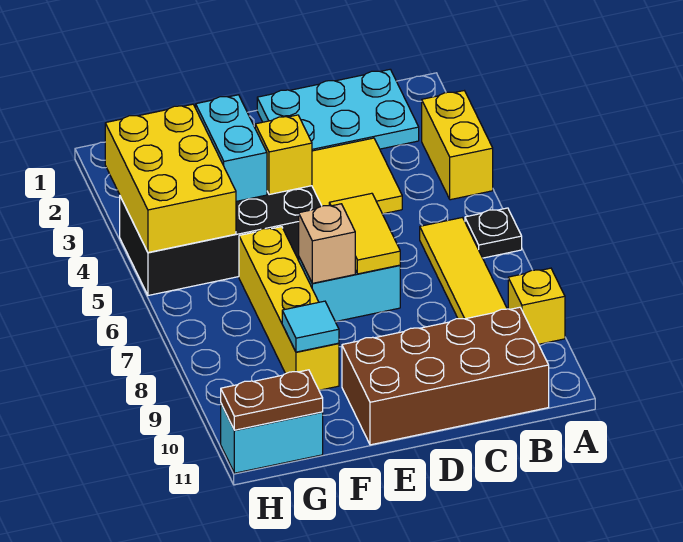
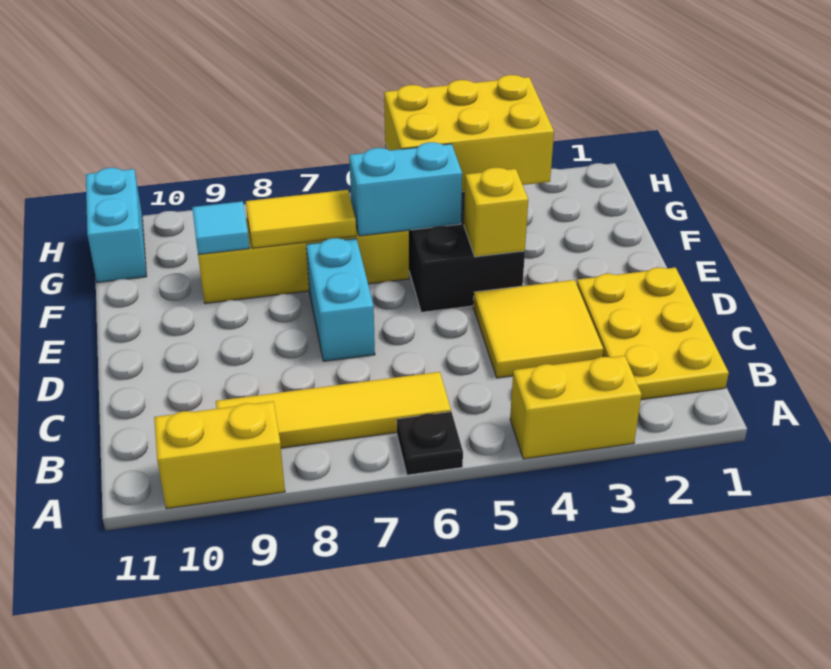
yellow 1x1 brick [508,268,565,344] -> yellow 1x2 brick [154,401,285,509]
cyan 2x3 plate [257,69,419,151] -> yellow 2x3 plate [577,268,729,400]
brown 2x4 brick [342,307,549,445] -> none
yellow 1x2 tile [329,193,400,274] -> yellow 1x2 tile moved to [246,190,356,248]
tan 1x1 brick [299,204,355,283] -> none
cyan 1x2 brick [196,95,267,201] -> cyan 1x2 brick moved to [349,142,462,236]
brown 1x2 plate [221,370,323,430] -> none

